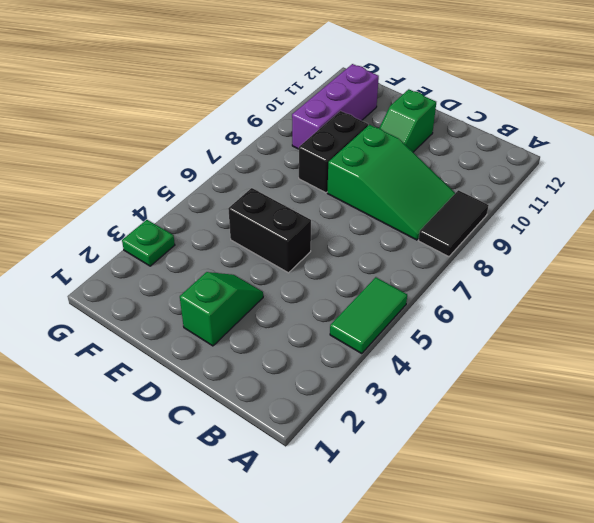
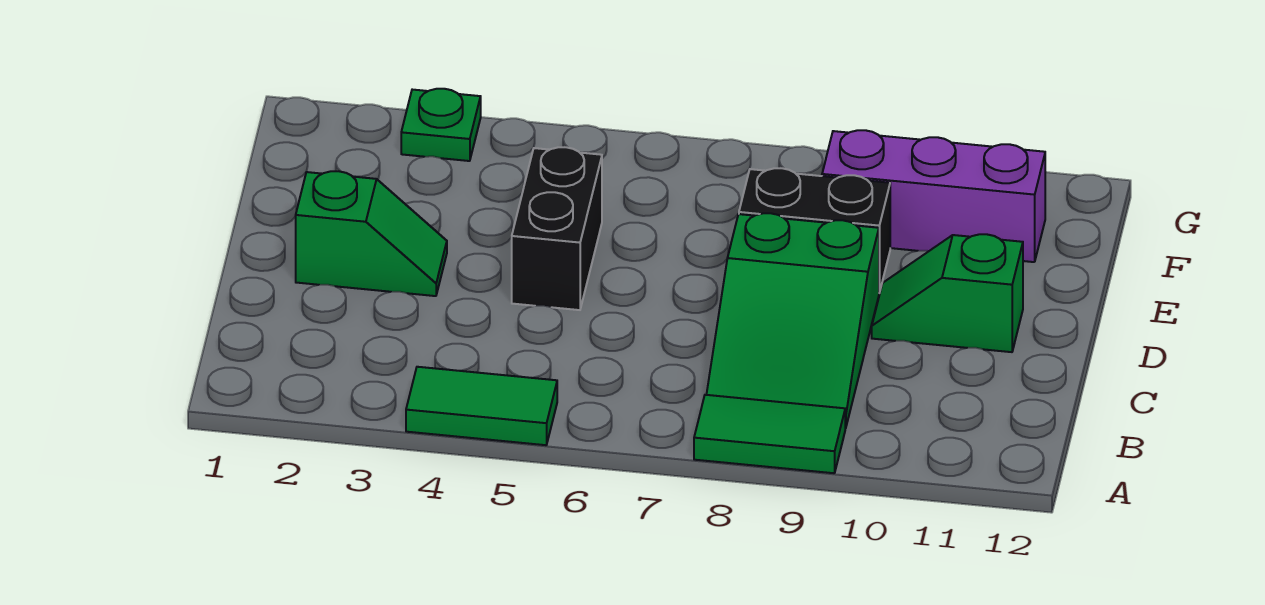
black 1x2 tile [418,190,489,257] -> green 1x2 tile [694,395,845,473]

